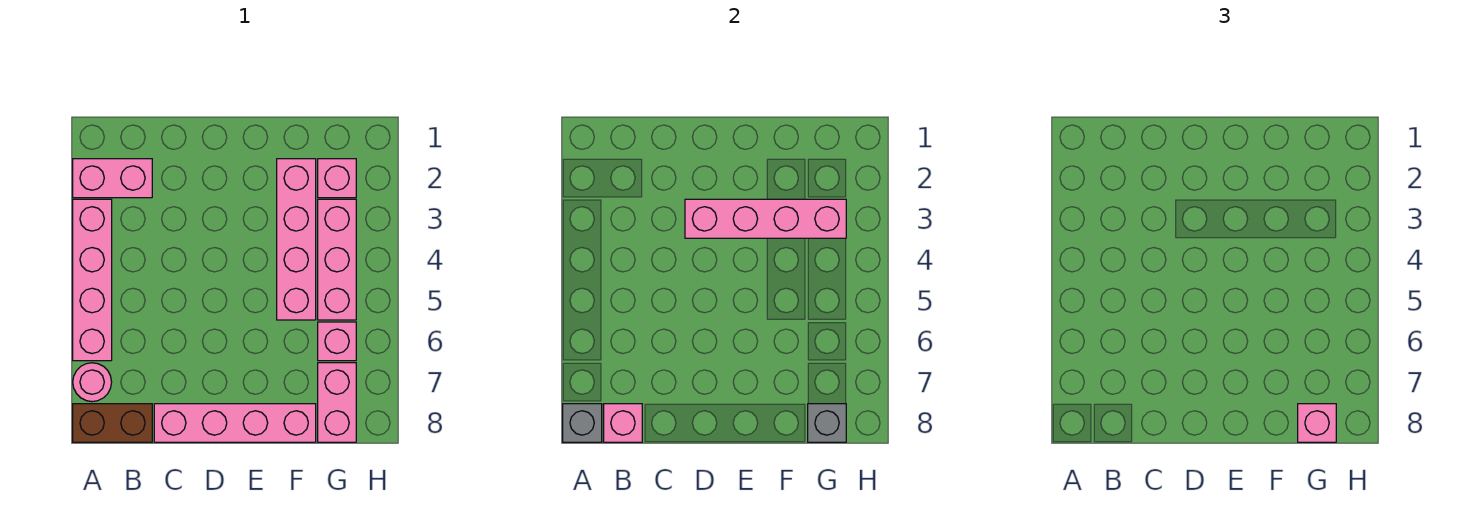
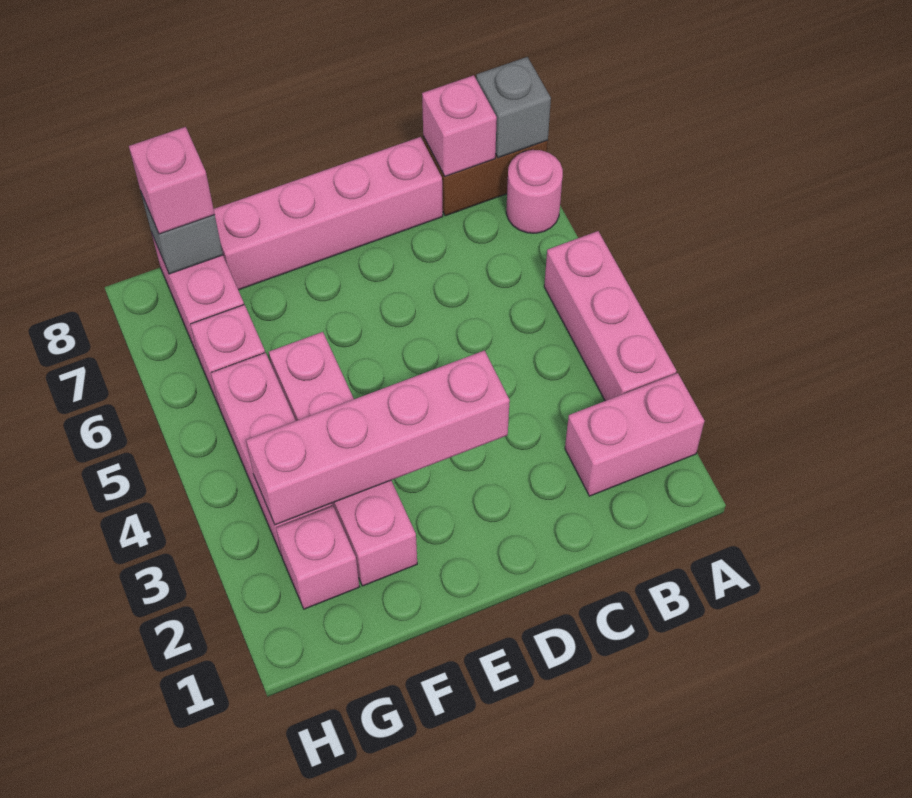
pink 1x4 brick [73,199,112,361] -> pink 1x3 brick [544,231,676,401]

